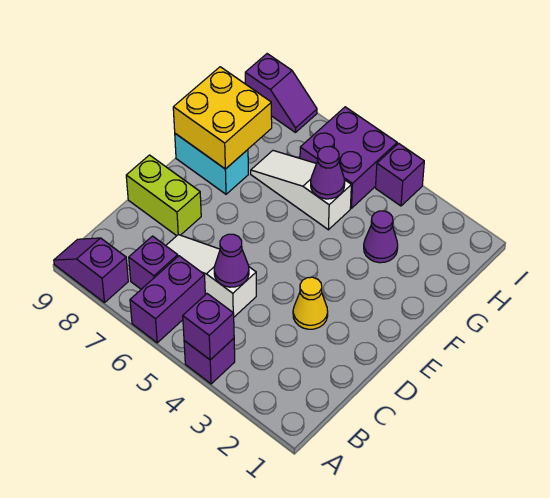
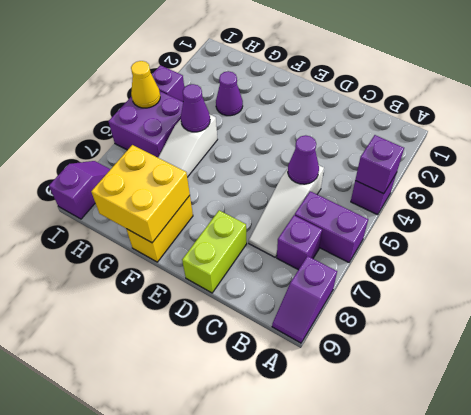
yellow 1x1 cone [293,277,328,329] -> yellow 1x1 cone moved to [131,61,160,108]
cyan 1x2 brick [175,134,248,194] -> yellow 1x2 brick [126,196,193,262]

